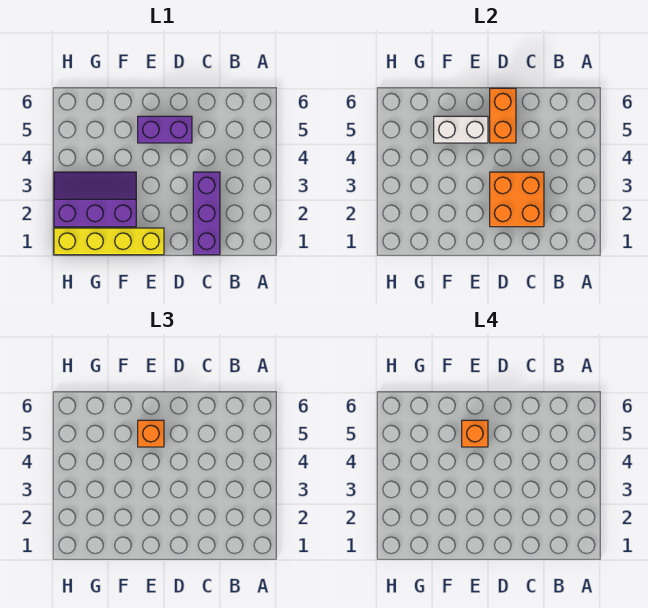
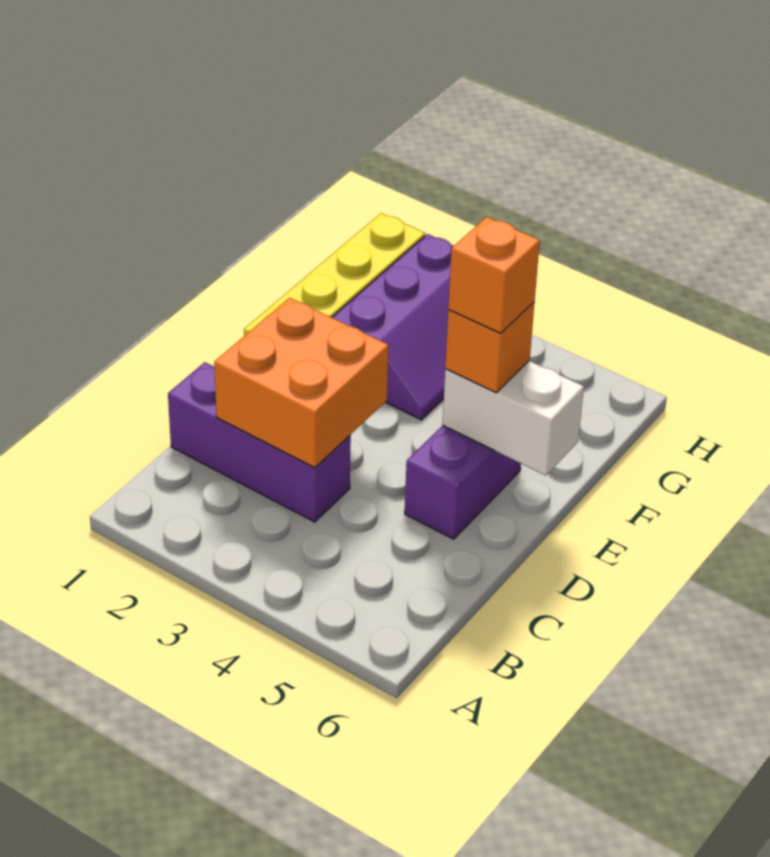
orange 1x2 brick [490,88,516,143] -> none
white 1x2 brick [434,116,488,143] -> white 1x2 brick turned to [442,361,584,476]

